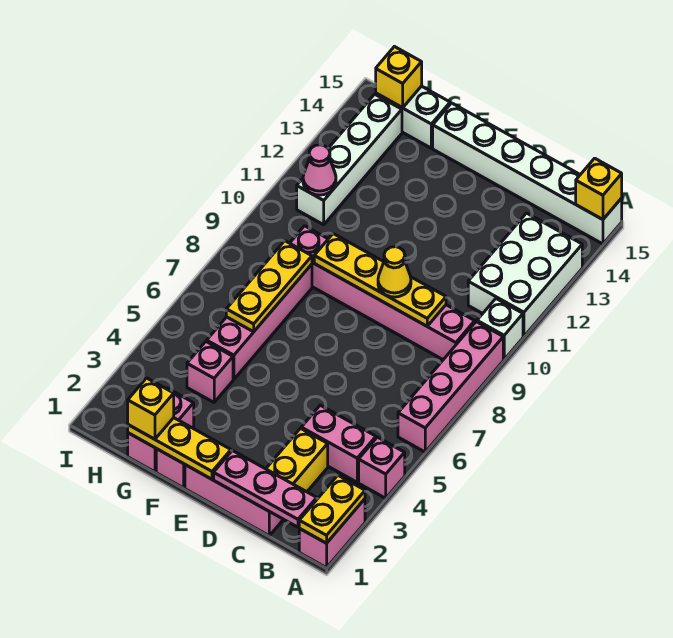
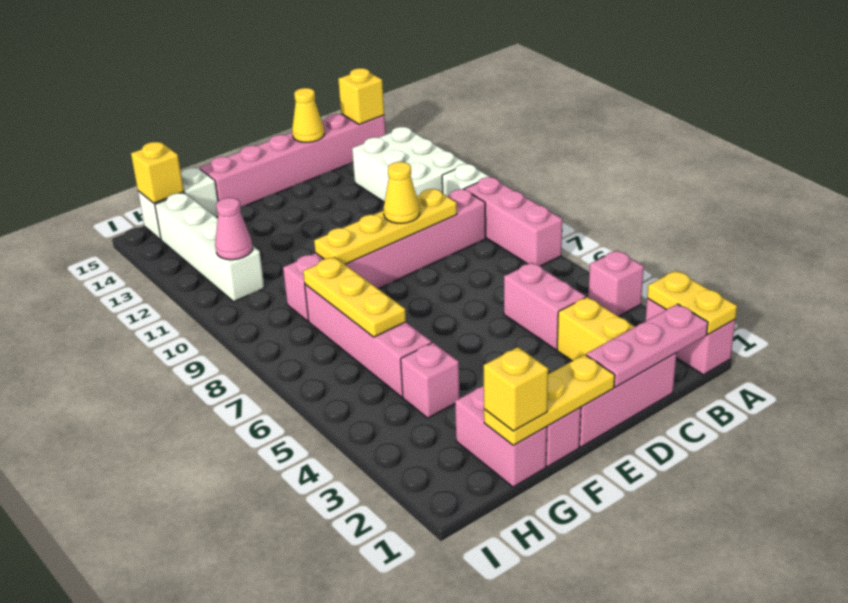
pink 1x4 brick [398,322,503,452] -> pink 1x3 brick [465,177,562,266]
white 1x6 brick [433,103,622,244] -> pink 1x6 brick [200,114,386,206]
pink 1x2 brick [301,405,376,482] -> pink 1x2 brick turned to [504,263,586,350]
none -> yellow 1x1 cone [292,88,324,142]

